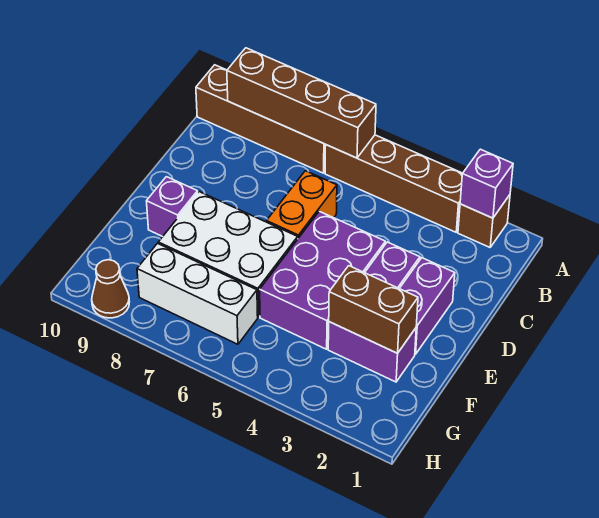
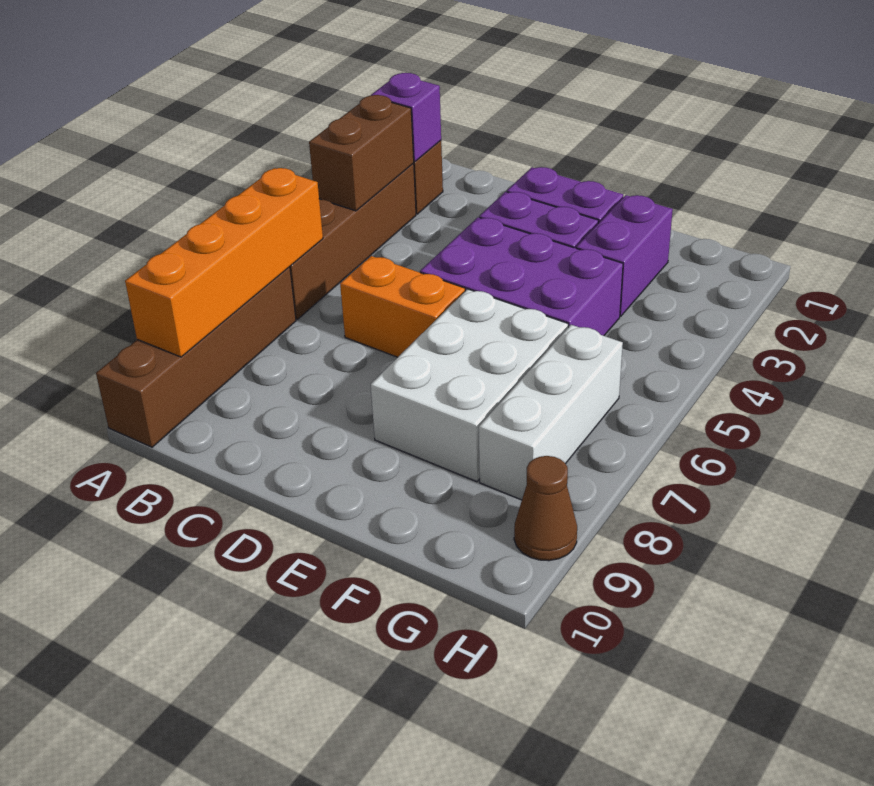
brown 1x4 brick [227,48,376,158] -> orange 1x4 brick [125,168,323,357]
purple 1x1 brick [147,177,198,237] -> none
brown 1x2 brick [329,266,418,353] -> brown 1x2 brick moved to [309,95,414,211]

